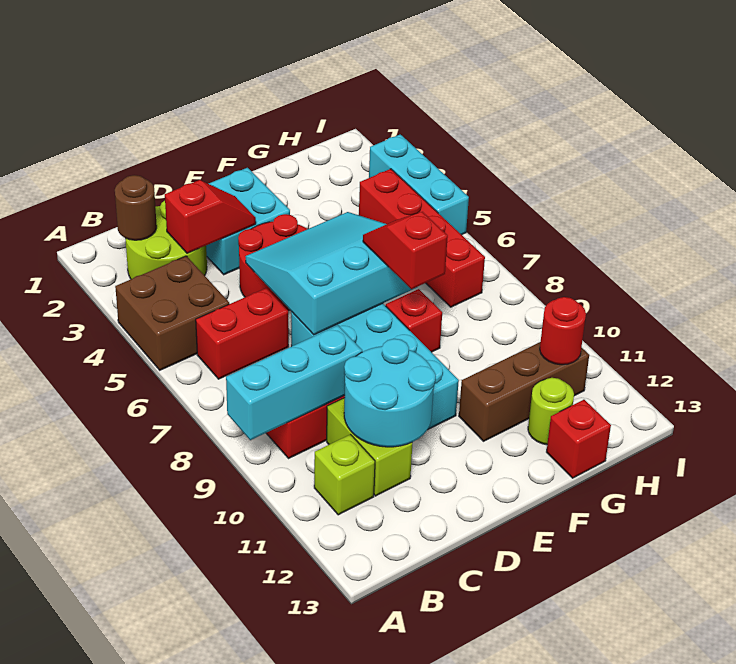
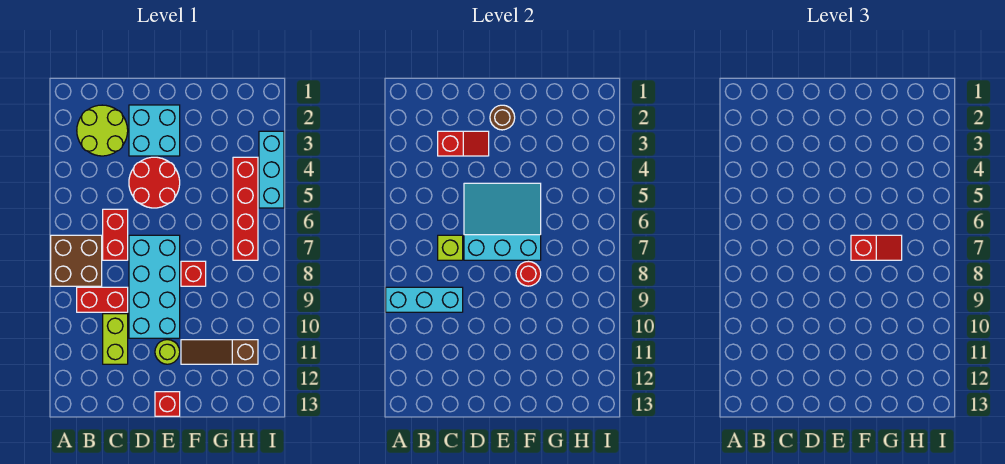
brown 2x2 brick [115,256,229,370] -> brown 2x2 brick moved to [51,235,102,286]
brown 1x1 round brick [115,175,157,240] -> brown 1x1 round brick moved to [490,105,515,130]
red 1x2 brick [196,288,289,379] -> red 1x2 brick turned to [103,209,128,260]
lime 1x1 brick [314,434,375,515] -> lime 1x1 brick moved to [438,235,463,260]
cyan 2x2 round brick [344,339,436,447] -> none
red 1x2 slope [363,212,448,289] -> red 1x2 slope turned to [851,235,902,260]
brown 1x3 brick [459,342,589,441] -> brown 1x3 slope [181,340,258,364]
lime 1x1 round brick [528,378,574,445] -> lime 1x1 round brick moved to [155,340,180,364]
red 1x1 brick [547,400,611,478] -> red 1x1 brick moved to [155,392,180,416]
red 1x1 round brick [540,297,586,365] -> red 1x1 round brick moved to [516,261,541,286]

